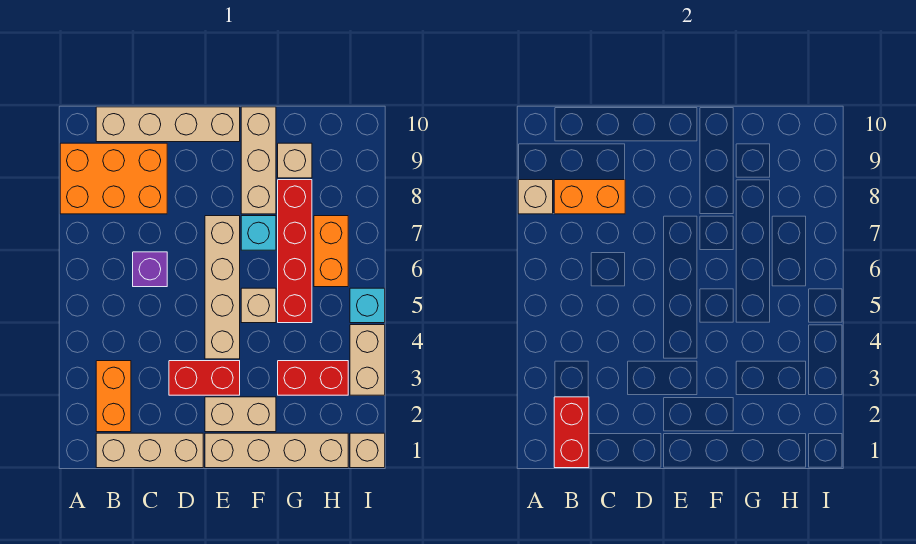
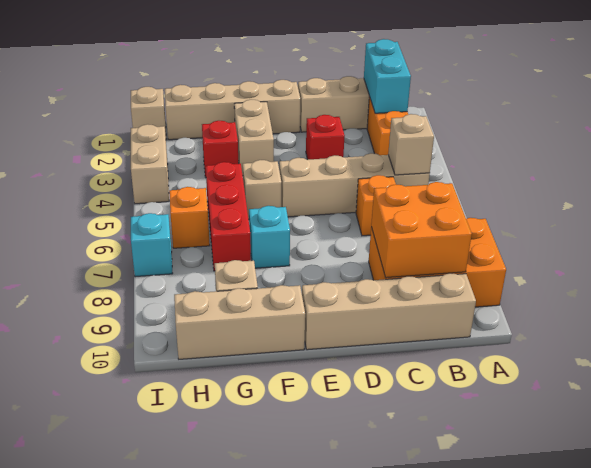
tan 1x1 brick [518,180,553,214] -> tan 1x1 brick moved to [388,114,434,175]
red 1x2 brick [554,397,589,468] -> cyan 1x2 brick [364,39,411,113]
orange 1x2 brick [554,180,625,214] -> orange 2x2 brick [371,182,472,278]
purple 1x1 brick [133,252,167,287] -> orange 1x1 brick [356,175,396,236]
red 1x2 brick [169,361,240,395] -> red 1x1 brick [306,115,345,160]
tan 1x2 brick [205,397,276,432] -> tan 1x2 brick turned to [234,99,274,175]
tan 1x4 brick [205,216,240,359] -> tan 1x4 brick turned to [279,153,430,217]
tan 1x3 brick [241,107,276,214] -> tan 1x3 brick turned to [174,285,305,359]
red 1x2 brick [278,361,348,395] -> red 1x1 brick [202,121,238,177]
red 1x4 brick [278,180,312,323] -> red 1x3 brick [206,162,251,271]
orange 1x2 brick [314,216,348,287] -> orange 1x1 brick [169,187,210,248]
cyan 1x1 brick [350,288,385,323] -> cyan 1x1 brick moved to [131,213,173,277]

